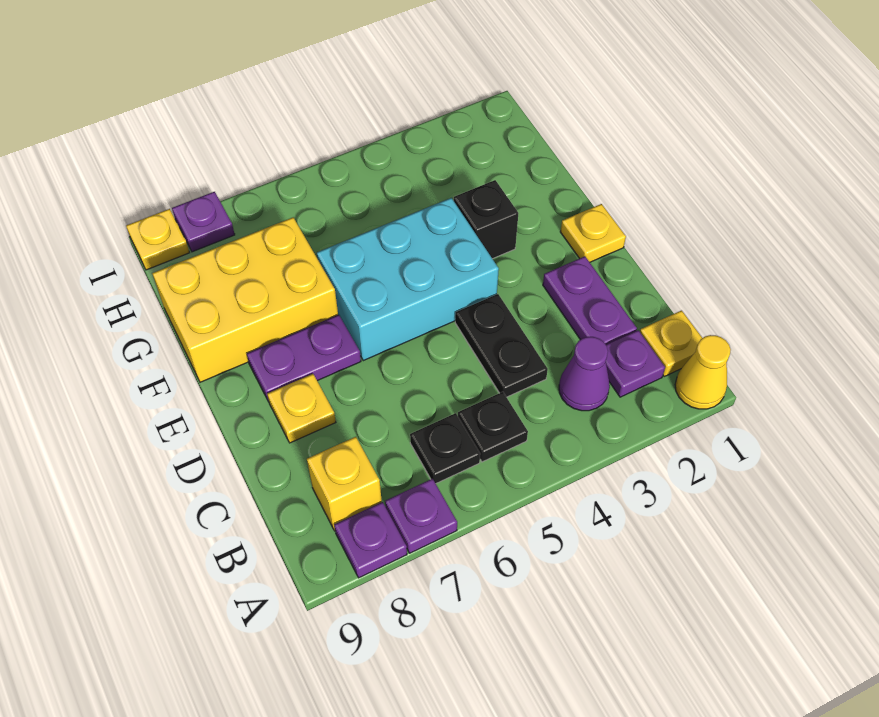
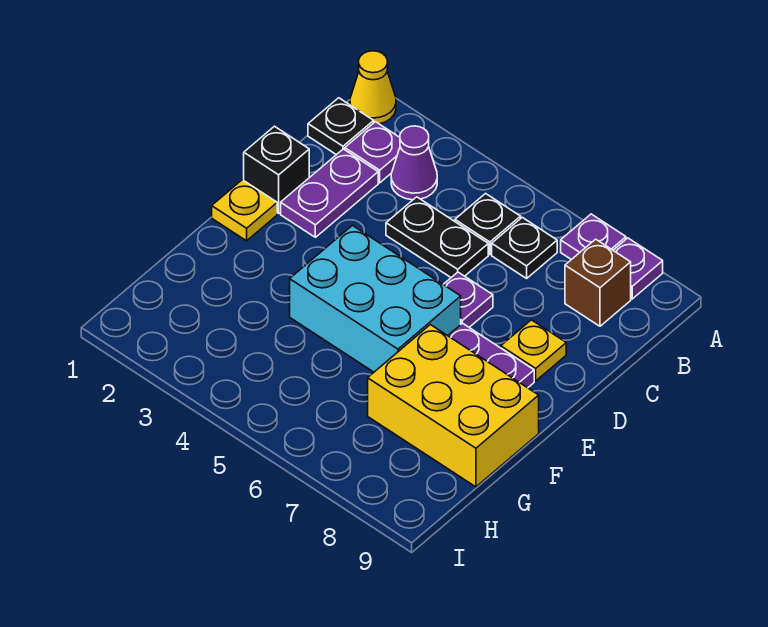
yellow 1x1 plate [640,311,702,376] -> black 1x1 plate [308,98,374,155]
yellow 1x1 brick [307,437,382,531] -> brown 1x1 brick [565,239,631,326]
black 1x2 plate [455,294,548,397] -> black 1x2 plate turned to [386,197,488,277]
black 1x1 brick [454,180,518,259] -> black 1x1 brick moved to [244,126,309,213]
purple 1x1 plate [172,192,235,252] -> purple 1x1 plate moved to [443,272,493,327]
yellow 1x1 plate [126,209,190,270] -> none

